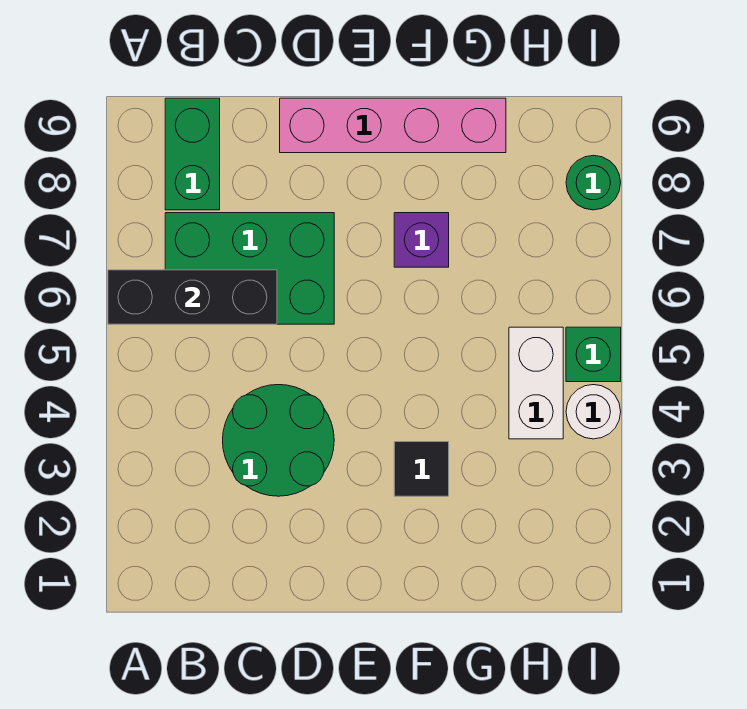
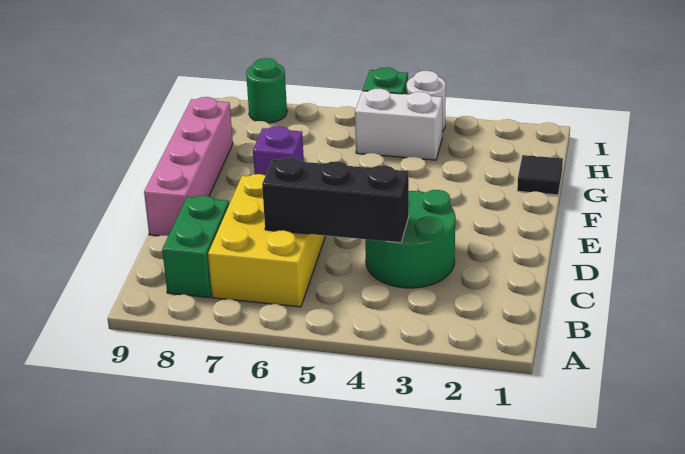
black 1x3 brick [108,270,277,324] -> black 1x3 brick turned to [262,157,409,243]
green 2x3 brick [165,213,334,324] -> yellow 2x3 brick [208,174,325,307]
green 1x2 brick [165,98,220,210] -> green 1x2 brick turned to [162,195,229,298]
black 1x1 tile [394,442,449,496] -> black 1x1 tile moved to [517,155,563,195]

